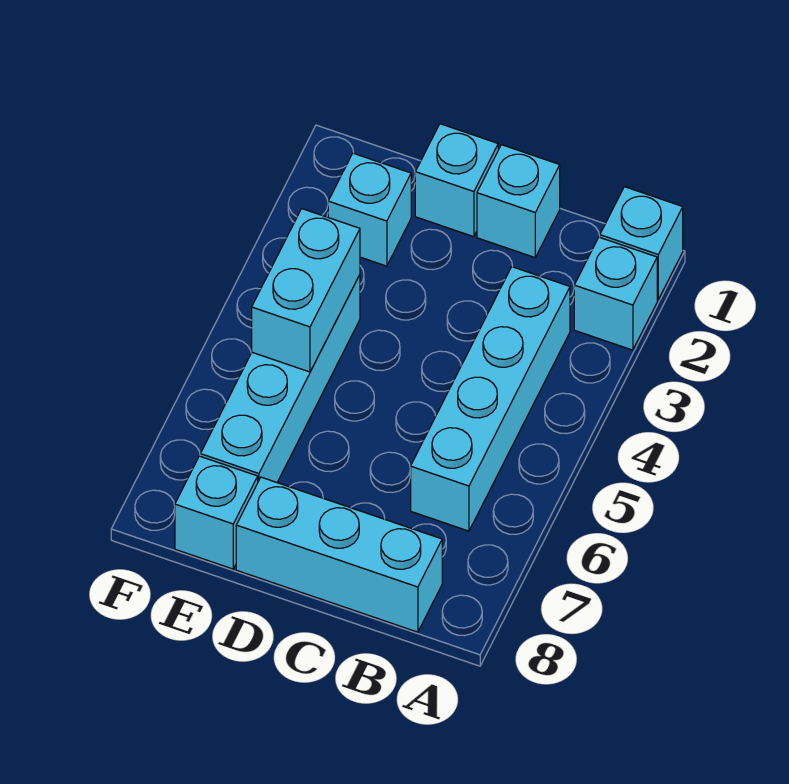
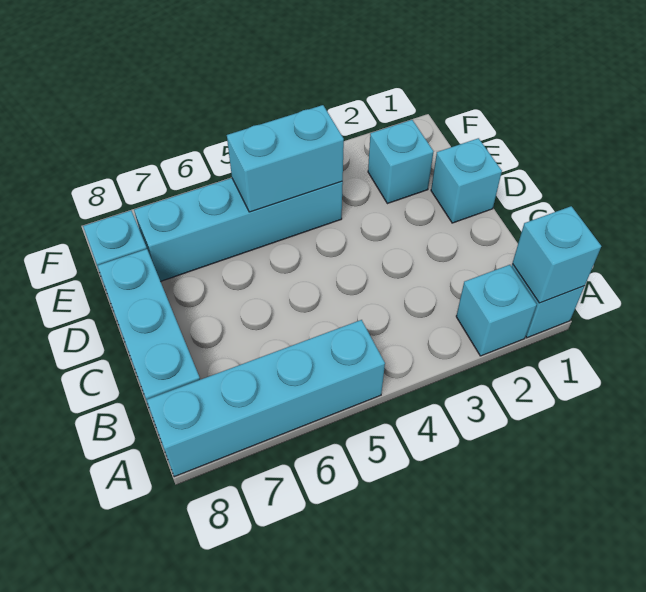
cyan 1x4 brick [411,267,570,531] -> cyan 1x4 brick moved to [147,320,385,477]
cyan 1x1 brick [477,145,560,257] -> cyan 1x1 brick moved to [513,206,601,303]

